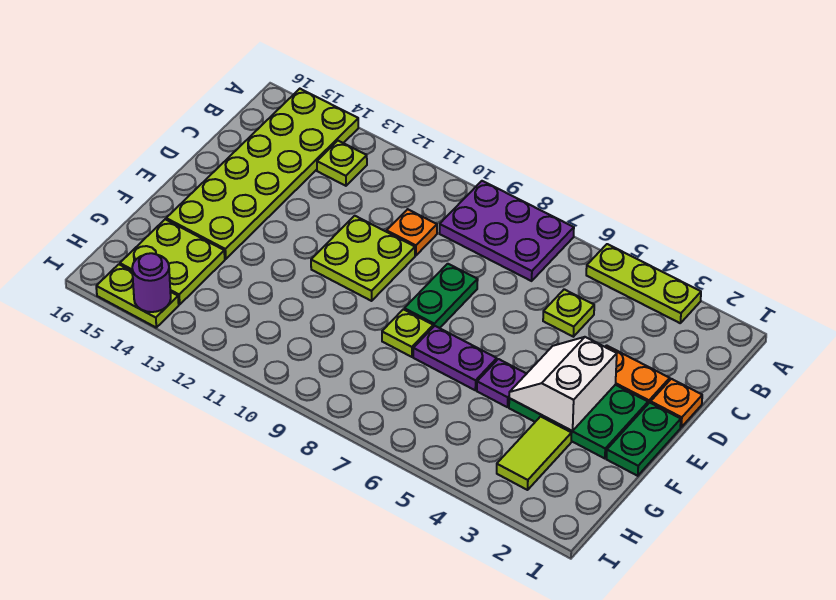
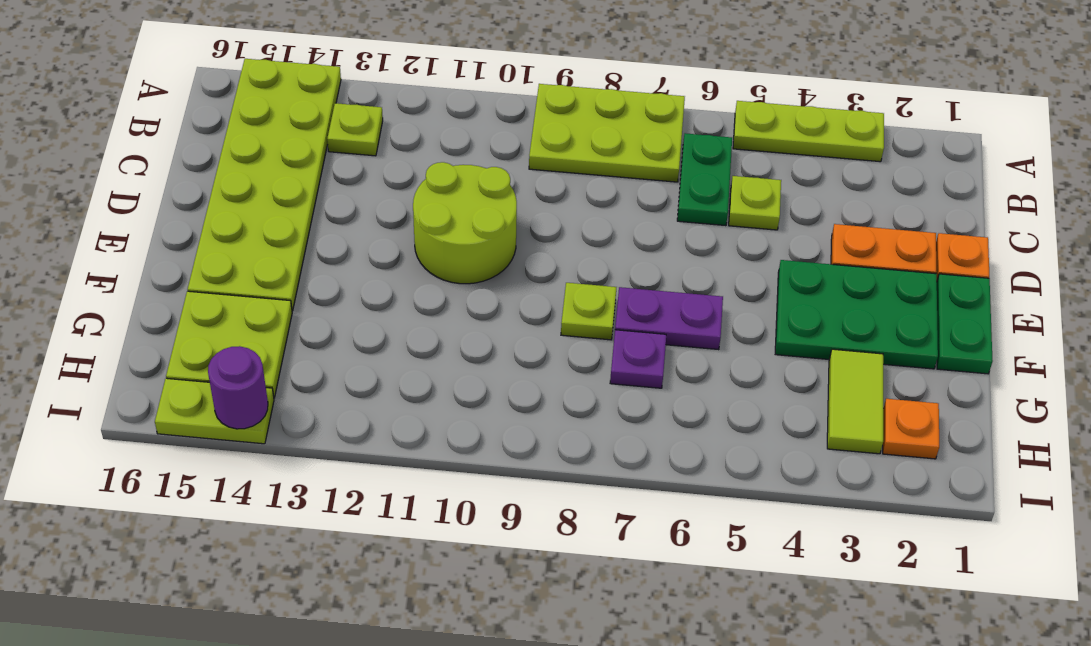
purple 2x3 plate [439,181,574,281] -> lime 2x3 plate [529,84,685,182]
orange 1x1 plate [387,209,437,255] -> orange 1x1 plate moved to [883,399,939,459]
green 1x2 plate [404,264,478,328] -> green 1x2 plate moved to [677,133,732,226]
lime 2x2 plate [311,216,415,301] -> lime 2x2 round brick [413,162,517,284]
white 2x2 slope [509,337,617,431] -> none
purple 1x1 plate [477,359,526,407] -> purple 1x1 plate moved to [610,330,666,388]

